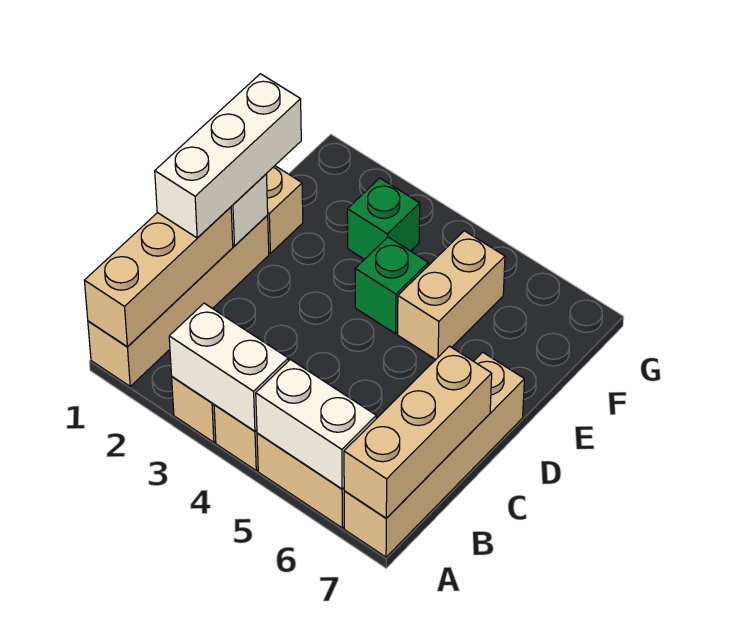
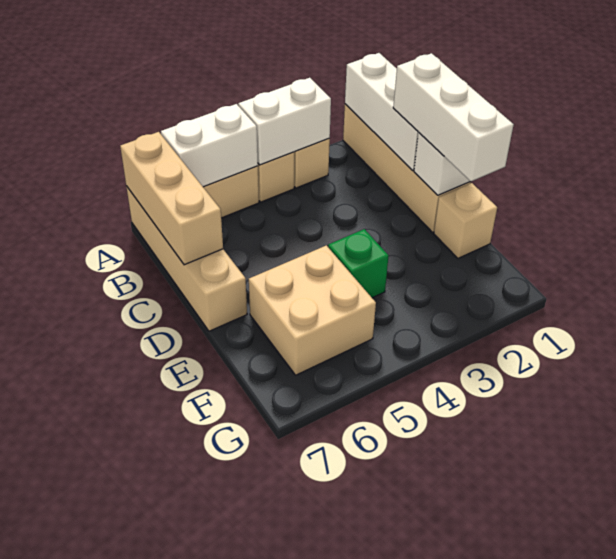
tan 1x3 brick [84,207,233,347] -> white 1x3 brick [345,53,419,171]
tan 1x2 brick [398,231,505,359] -> tan 2x2 brick [249,245,376,375]
green 1x1 brick [347,178,420,259] -> none

